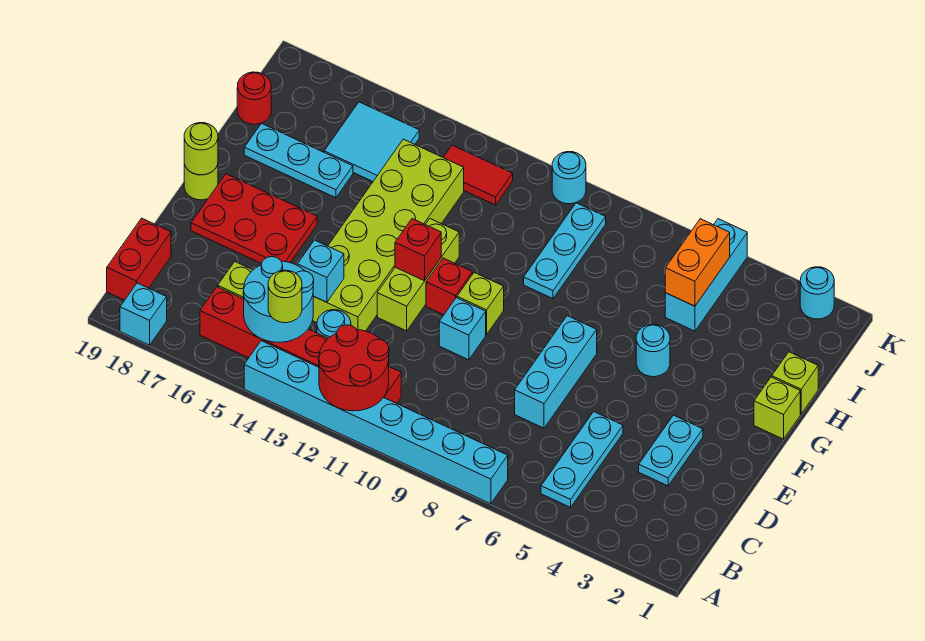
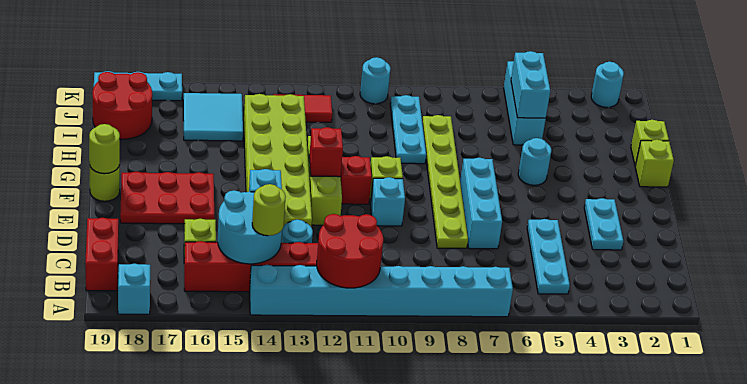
none -> lime 1x6 plate [422,115,468,248]
cyan 1x3 plate [244,123,353,198] -> cyan 1x3 plate moved to [94,71,182,101]
orange 1x2 brick [665,219,730,306] -> cyan 1x2 brick [511,51,550,118]
red 1x1 round brick [237,72,271,124] -> red 2x2 round brick [92,72,152,139]

